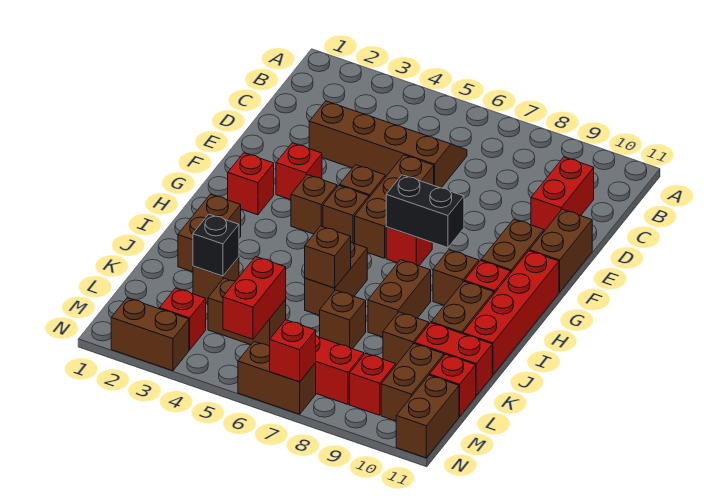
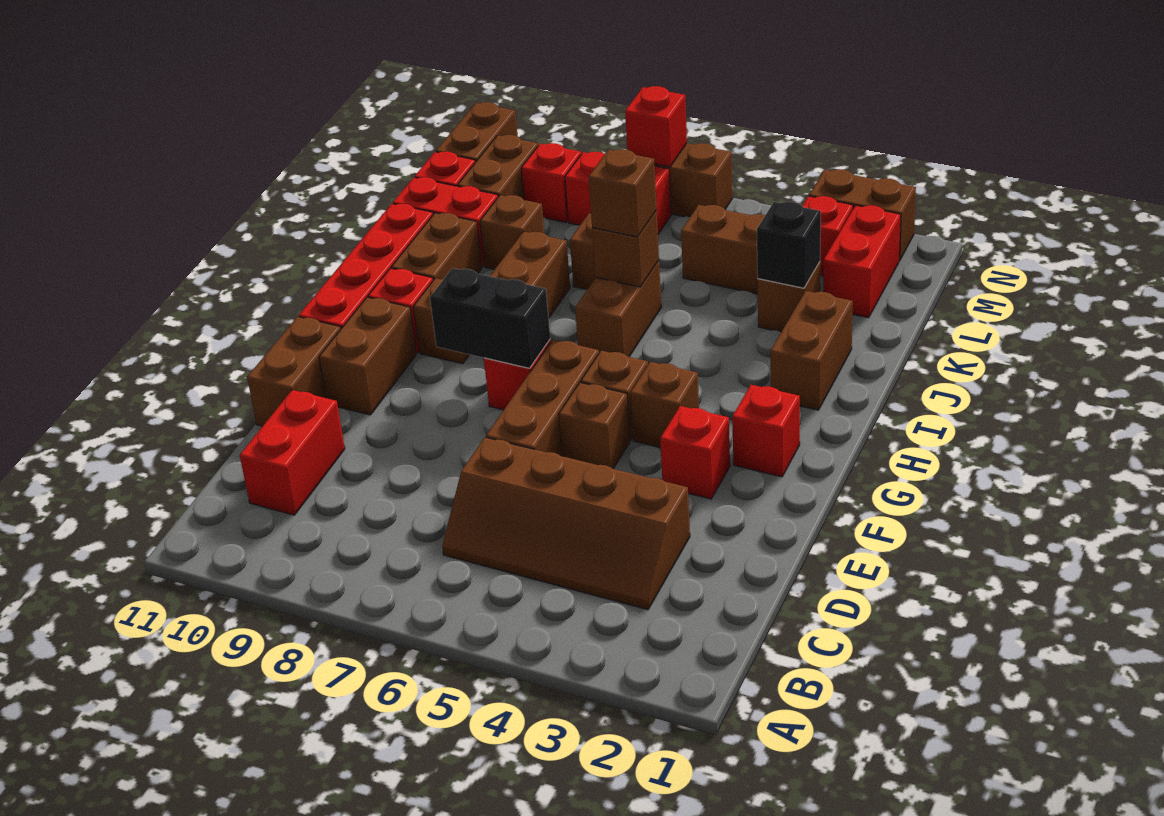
none -> brown 1x1 brick [589,149,657,237]
red 1x2 brick [223,257,286,339] -> red 1x2 brick moved to [823,205,901,318]

